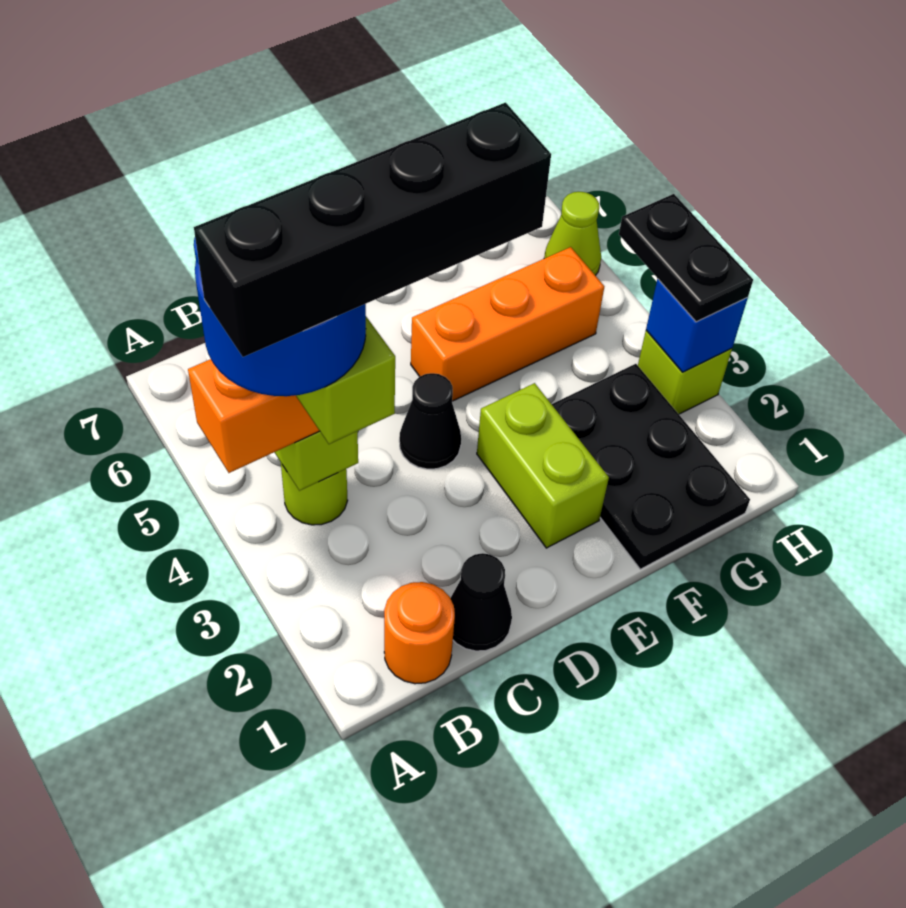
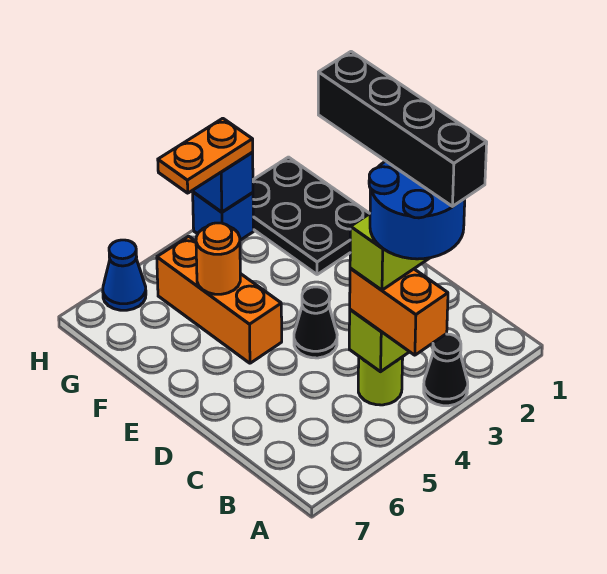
orange 1x1 round brick [384,582,455,684] -> orange 1x1 round brick moved to [196,223,240,294]
black 1x1 cone [450,553,512,651] -> black 1x1 cone moved to [424,334,468,406]
lime 1x2 brick [477,383,609,548] -> none
black 2x3 plate [552,364,750,569] -> black 2x3 plate turned to [253,157,370,275]
lime 1x1 brick [638,331,732,414] -> blue 1x1 brick [193,192,254,240]
black 1x2 plate [619,194,753,322] -> orange 1x2 plate [158,118,253,193]
lime 1x1 cone [544,192,601,276] -> blue 1x1 cone [103,240,146,310]

